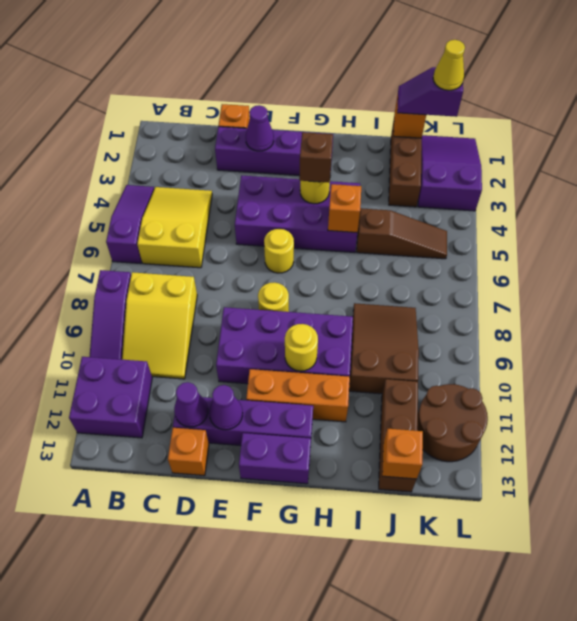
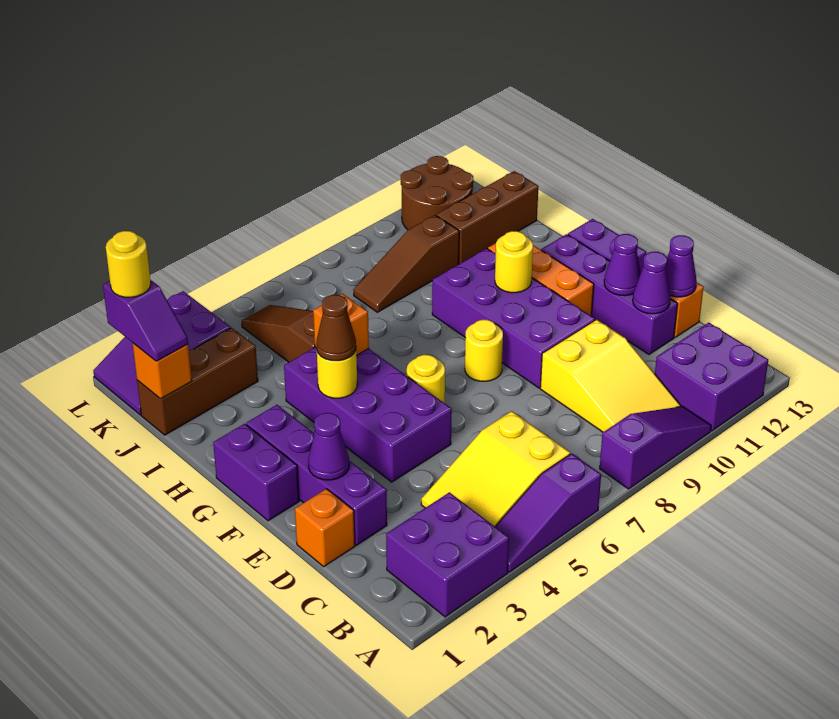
none -> purple 2x2 brick [386,492,509,617]
yellow 2x3 slope [122,272,197,379] -> yellow 2x3 slope turned to [540,320,681,432]
none -> purple 1x1 cone [666,235,697,297]
none -> purple 1x2 brick [213,424,299,521]
brown 1x1 brick [299,132,333,183] -> brown 1x1 cone [316,295,356,361]
brown 2x3 slope [349,303,419,394] -> brown 1x3 slope [354,215,459,312]
orange 1x1 brick [382,429,423,479] -> none
yellow 1x1 cone [433,40,465,90] -> yellow 1x1 round brick [106,231,151,297]

